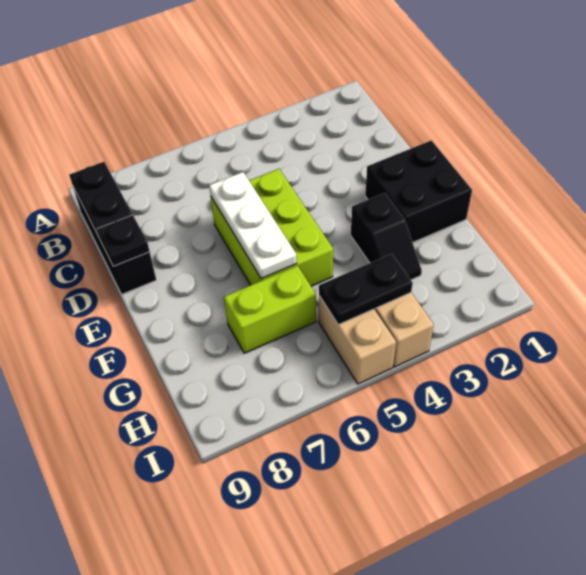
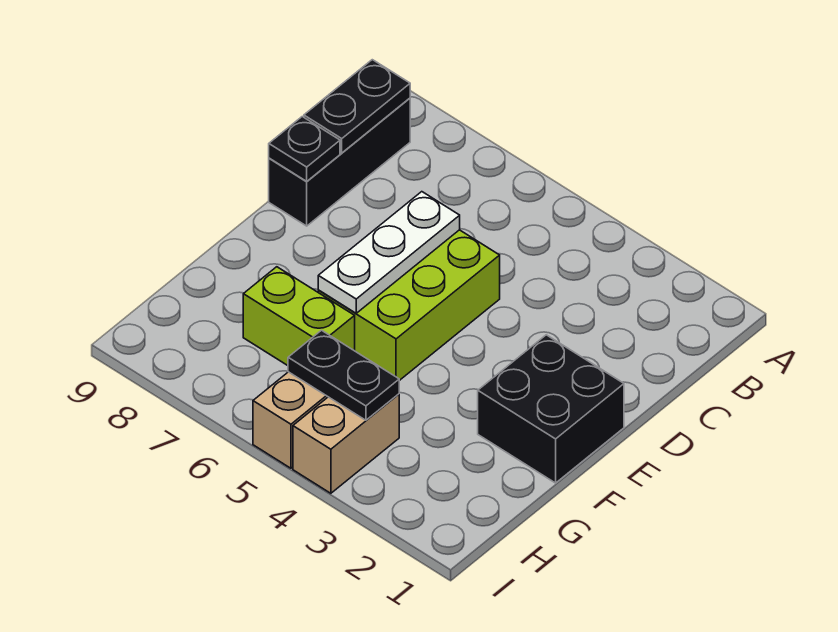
black 1x2 slope [351,193,422,280] -> none

